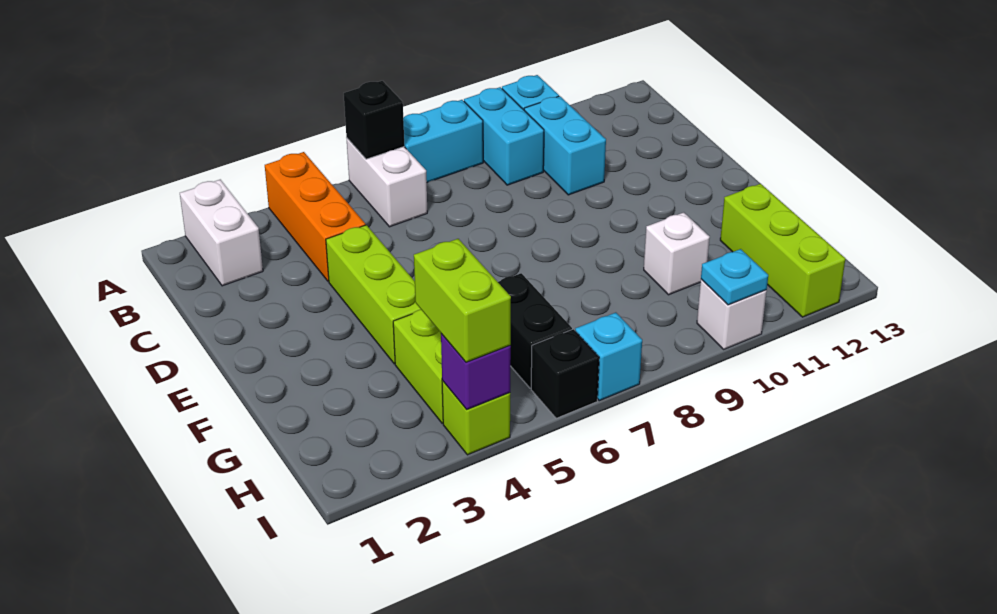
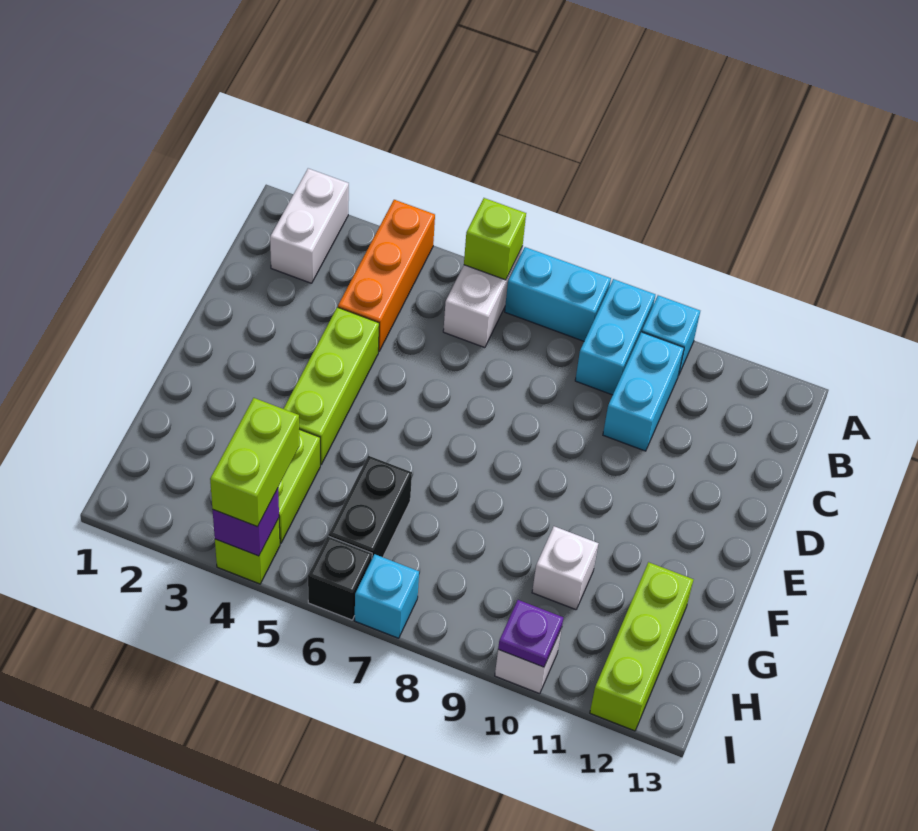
black 1x1 brick [344,81,404,159] -> lime 1x1 brick [464,198,526,280]
cyan 1x1 plate [701,249,768,305] -> purple 1x1 plate [498,600,563,667]

